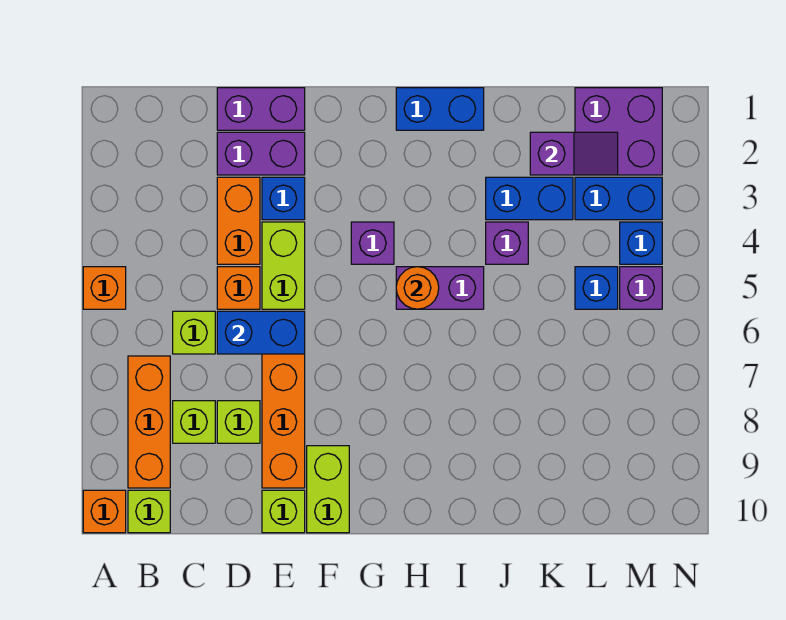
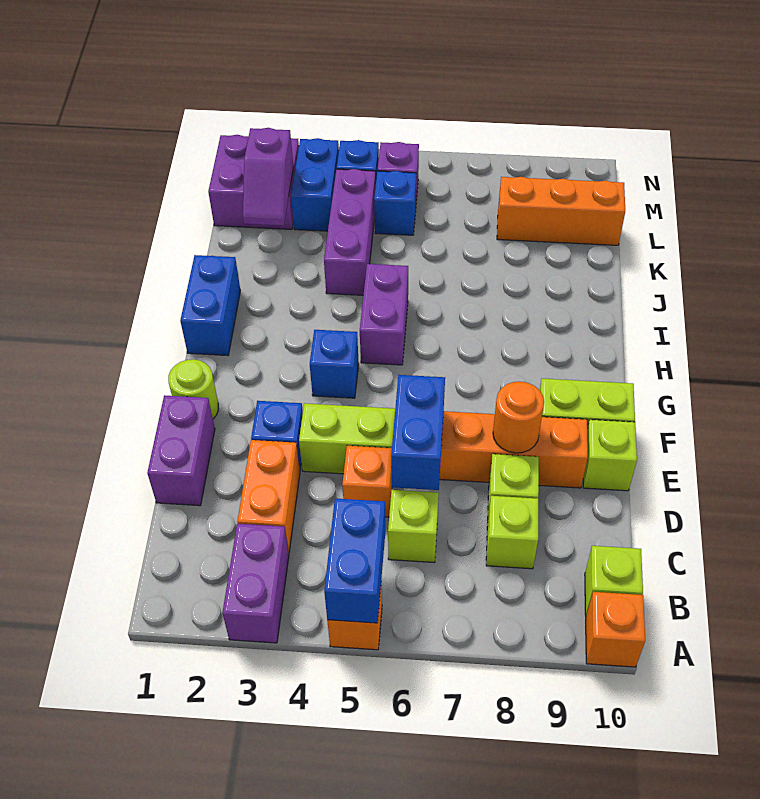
orange 1x3 brick [128,356,170,488] -> orange 1x3 brick moved to [497,177,625,245]
purple 1x2 brick [217,132,305,175] -> purple 1x2 brick moved to [222,524,289,643]
orange 1x2 brick [217,177,260,264] -> orange 1x2 brick turned to [237,440,300,553]
none -> lime 1x1 round brick [168,359,218,419]
purple 1x1 brick [351,222,394,264] -> blue 1x1 brick [310,330,359,398]
orange 1x1 round brick [396,267,439,309] -> orange 1x1 round brick moved to [493,382,544,453]
blue 1x2 brick [486,177,573,220] -> blue 1x2 brick moved to [324,498,385,623]
purple 1x1 brick [486,222,528,264] -> purple 1x3 brick [324,169,376,295]
purple 1x2 slope [530,132,618,175] -> purple 1x2 slope turned to [243,128,294,226]

